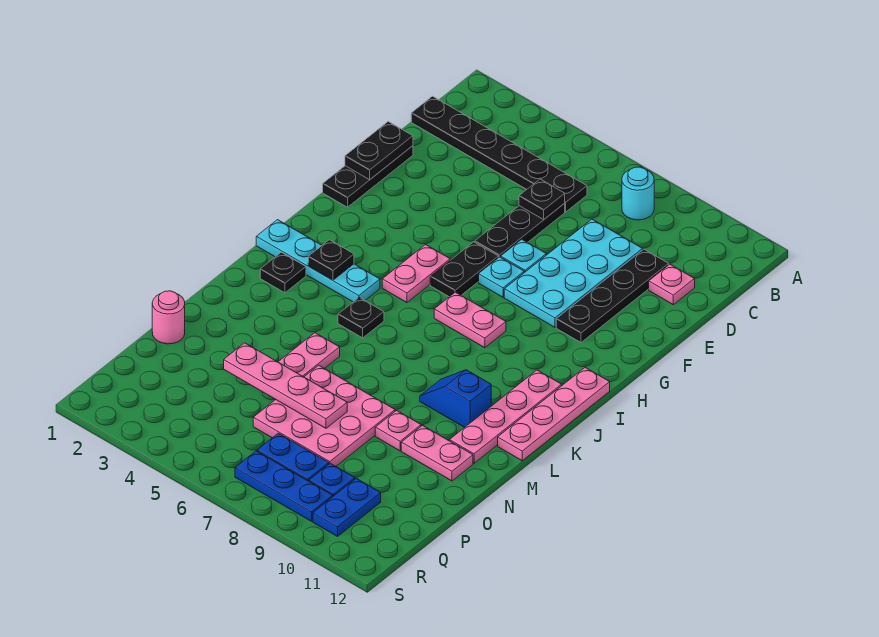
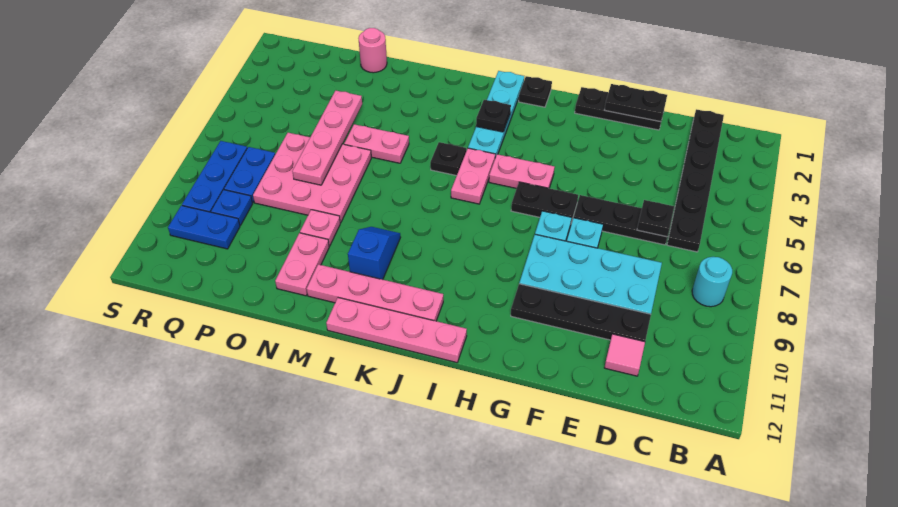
pink 1x1 plate [649,264,695,305] -> pink 1x1 tile [604,334,645,376]
pink 1x2 plate [434,292,506,348] -> pink 1x2 plate moved to [451,148,495,204]
black 1x1 plate [260,252,306,293] -> black 1x1 plate moved to [519,76,552,107]

